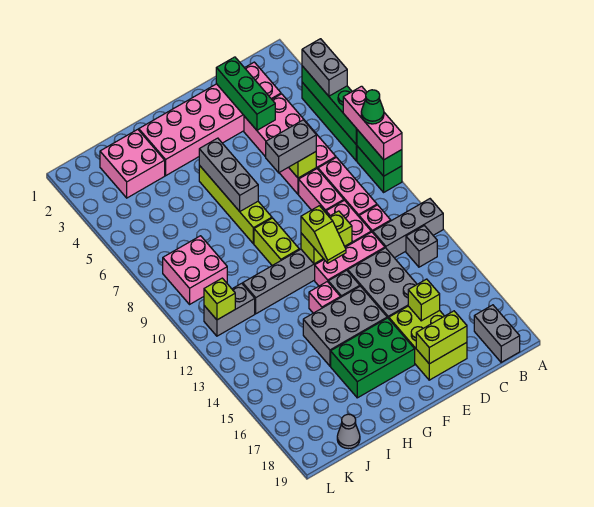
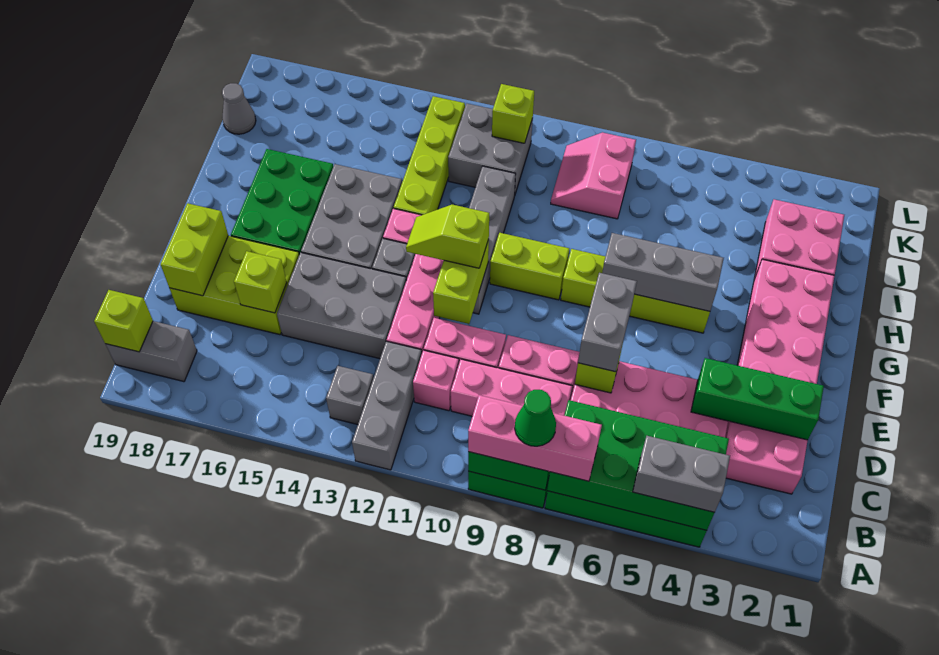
green 1x4 brick [302,66,357,144] -> green 2x4 brick [547,400,729,530]
none -> lime 1x1 brick [94,290,153,352]
none -> lime 1x4 brick [394,96,465,215]
pink 2x2 brick [163,236,227,304] -> pink 2x2 slope [551,133,636,219]
grey 1x2 brick [204,283,255,336] -> grey 2x2 brick [448,104,533,196]

